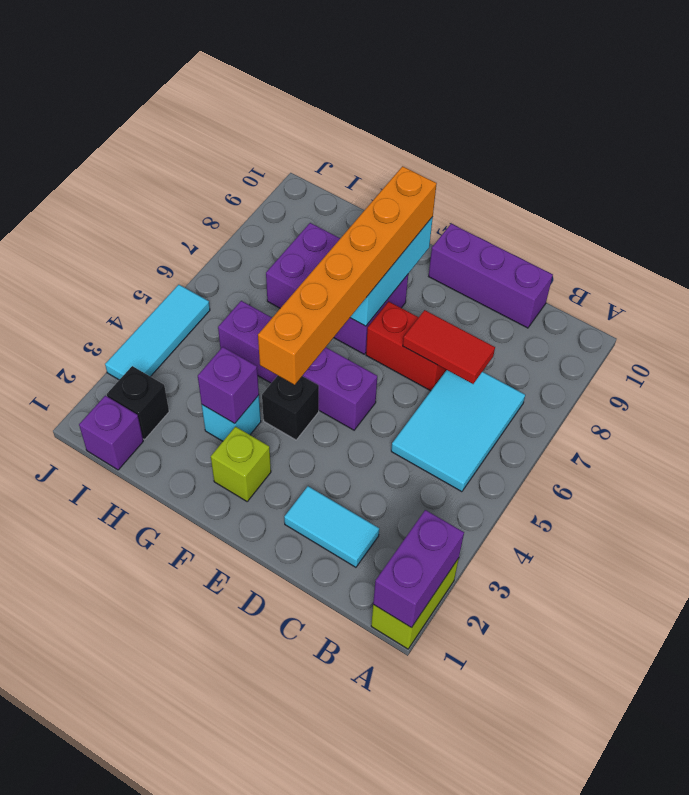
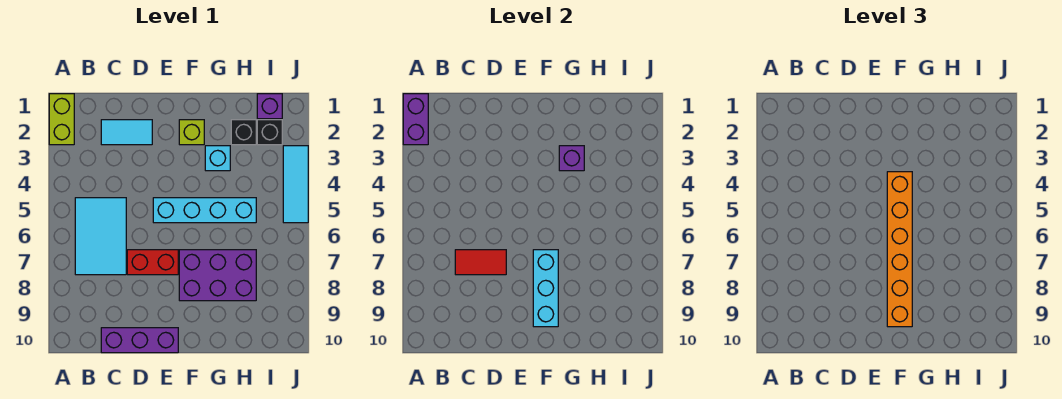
purple 1x4 brick [218,301,377,430] -> cyan 1x4 brick [153,198,256,223]
black 1x1 brick [262,376,319,440] -> black 1x1 brick moved to [231,120,256,145]

